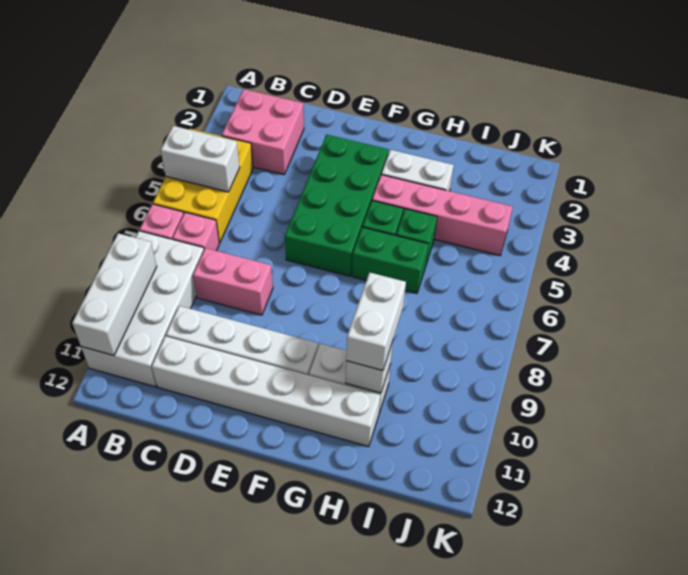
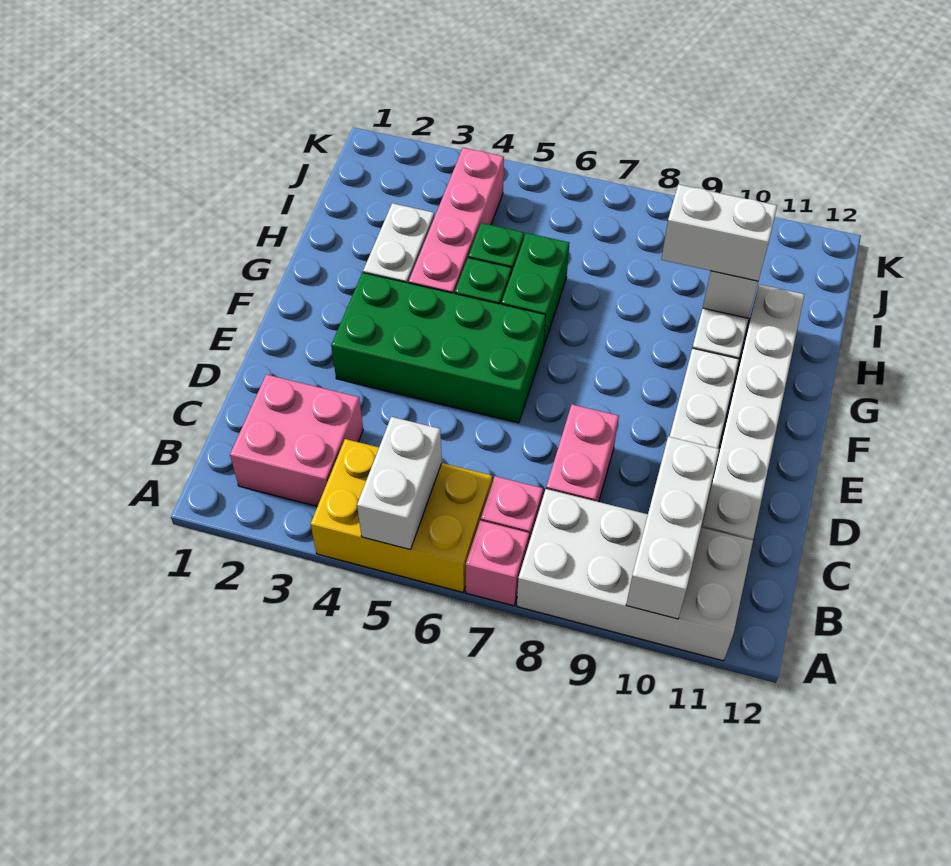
white 1x3 brick [72,233,157,355] -> white 1x3 brick turned to [626,437,719,619]

